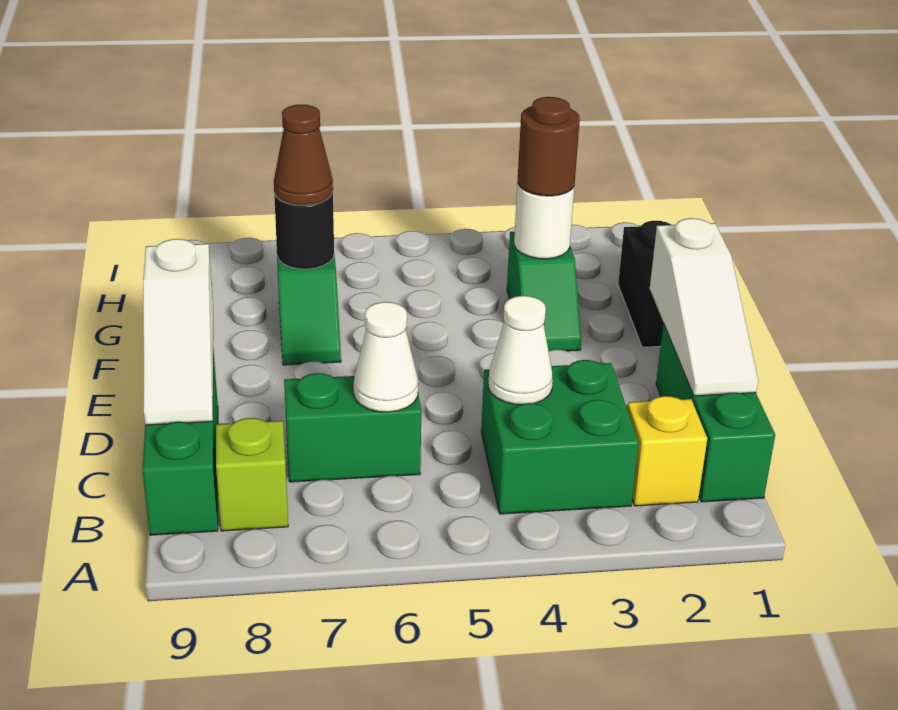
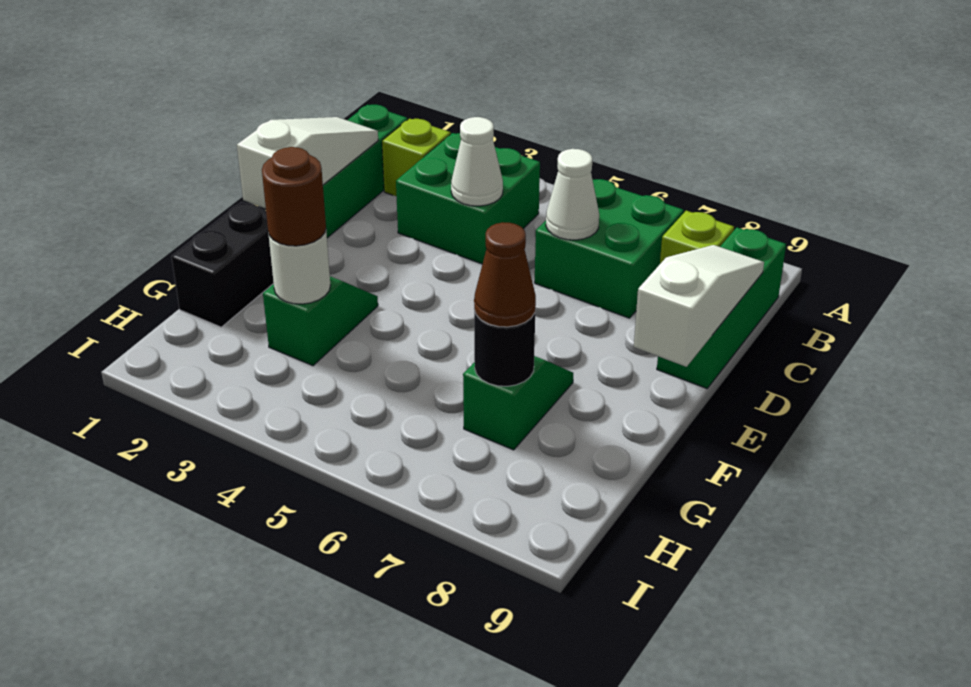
yellow 1x1 brick [627,396,707,506] -> lime 1x1 brick [382,119,451,196]
green 1x2 brick [284,373,421,482] -> green 2x2 brick [535,179,684,318]

